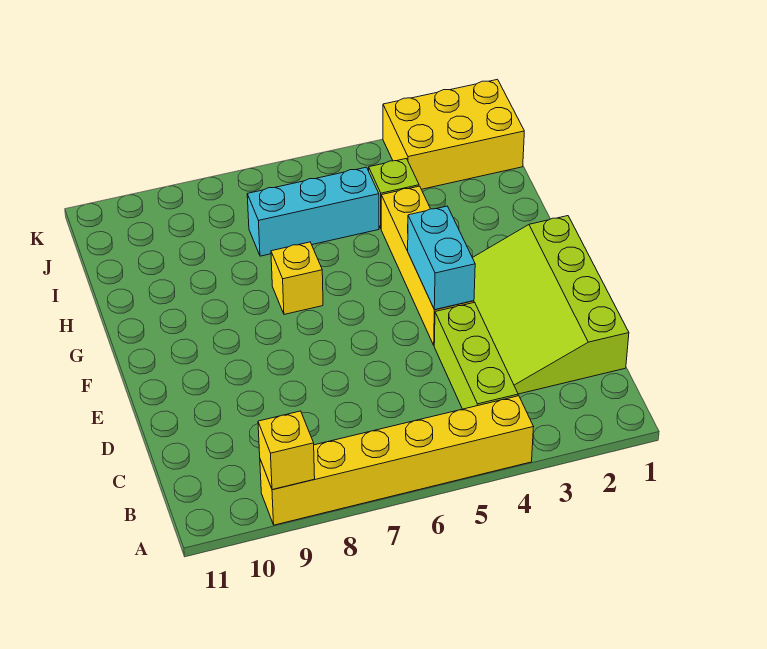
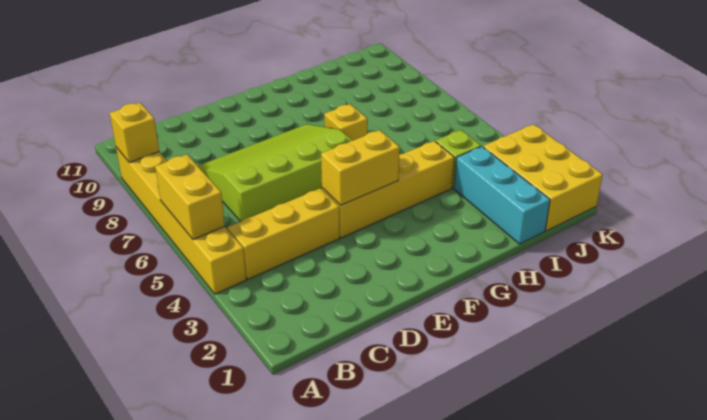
none -> yellow 1x2 brick [155,154,225,239]
lime 1x3 brick [434,302,518,409] -> yellow 1x3 brick [227,188,340,279]
lime 3x4 slope [473,216,629,394] -> lime 3x4 slope moved to [198,124,353,221]
cyan 1x2 brick [408,206,475,310] -> yellow 1x2 brick [321,130,400,205]
cyan 1x3 brick [247,167,379,256] -> cyan 1x3 brick moved to [454,147,550,244]

